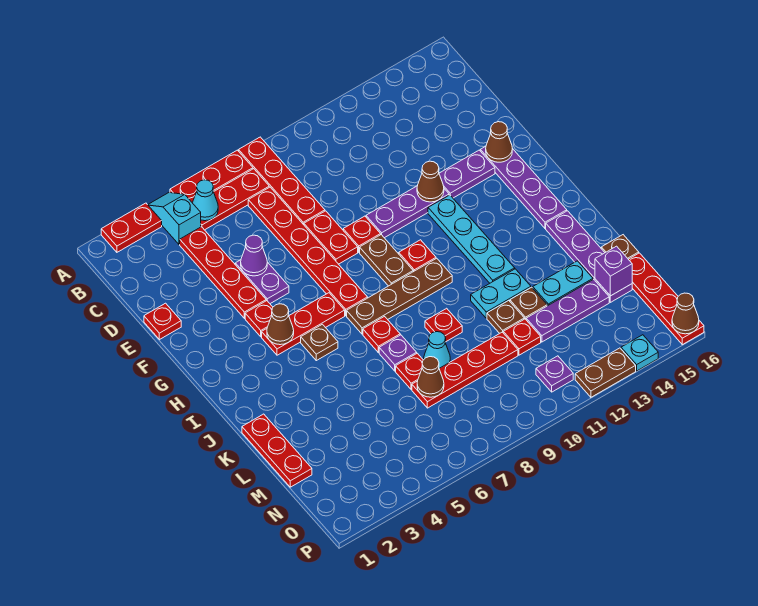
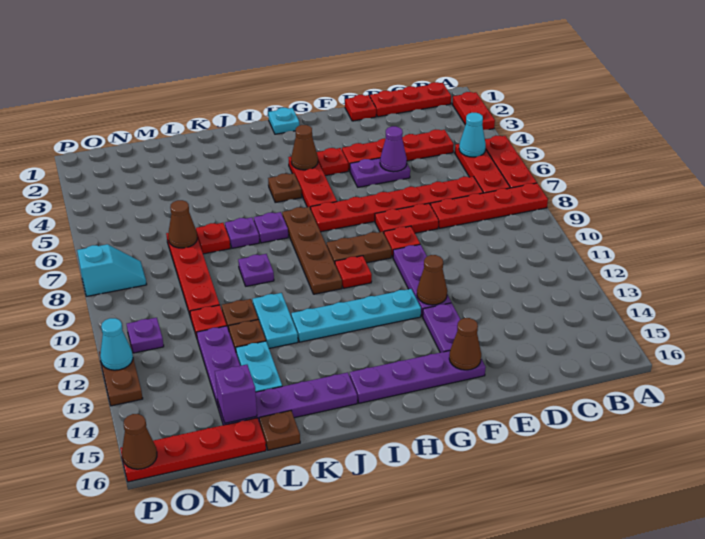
cyan 1x2 slope [148,193,201,244] -> cyan 1x2 slope moved to [77,244,147,296]
red 1x1 plate [363,316,400,353] -> purple 1x1 plate [254,212,288,243]
red 1x3 plate [242,414,312,487] -> red 1x3 plate moved to [370,82,451,117]
red 1x1 plate [425,308,462,342] -> purple 1x1 plate [238,254,274,286]
cyan 1x1 cone [424,332,450,368] -> cyan 1x1 cone moved to [100,318,133,370]
cyan 1x1 plate [621,335,658,371] -> cyan 1x1 plate moved to [268,108,299,134]

